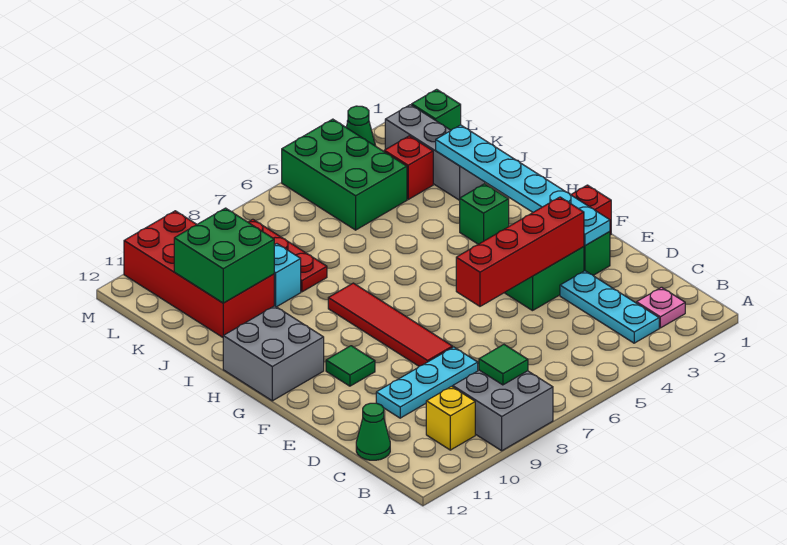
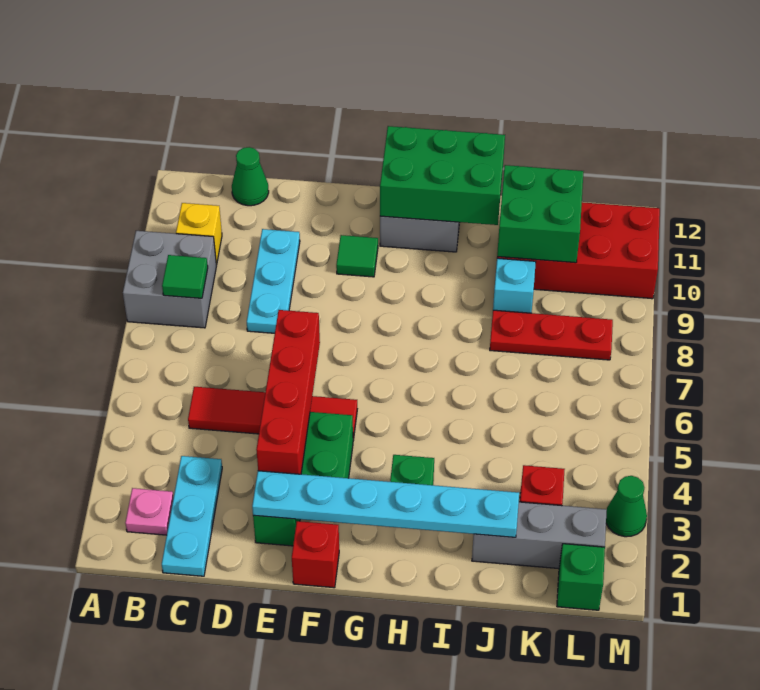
cyan 1x3 plate [560,271,659,343] -> cyan 1x3 plate turned to [162,456,222,576]
red 1x4 tile [328,283,453,366] -> red 1x4 tile moved to [188,387,357,440]
green 2x3 brick [282,119,407,230] -> green 2x3 brick moved to [380,126,505,225]

